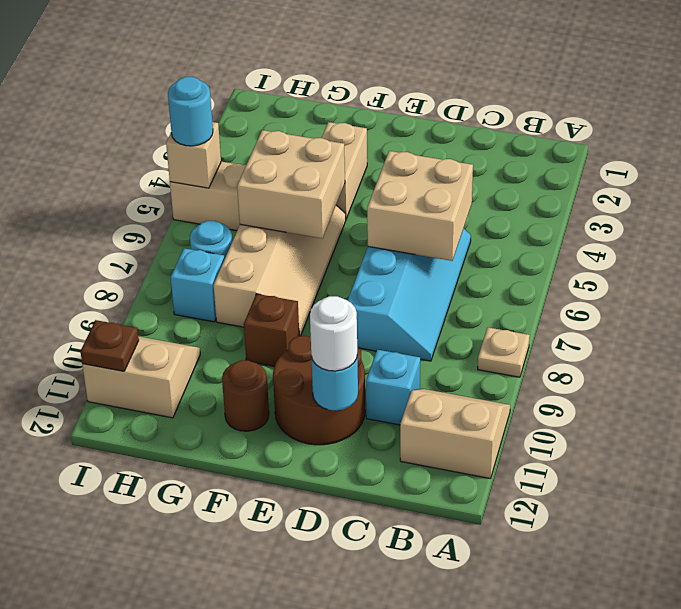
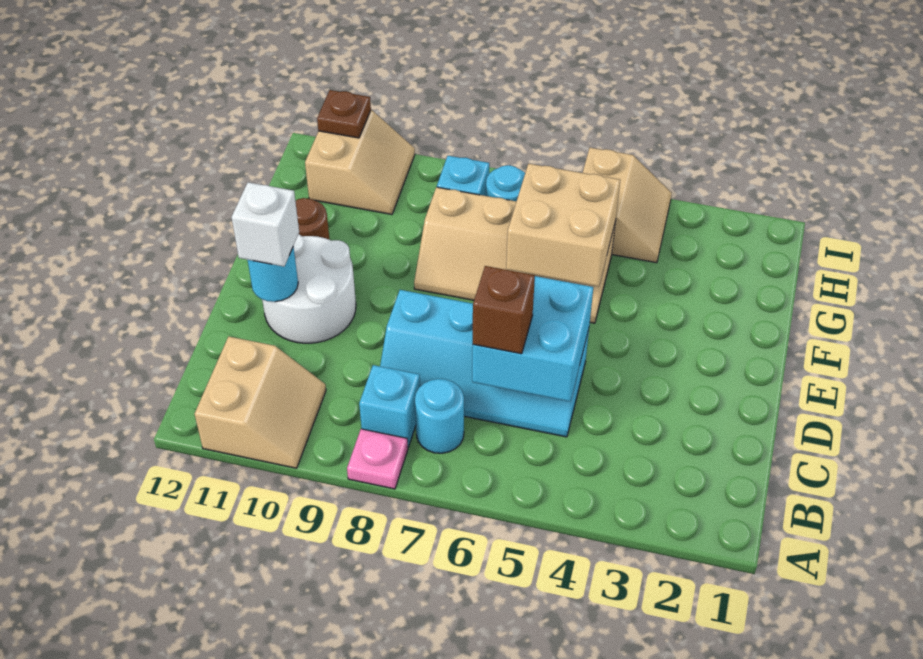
tan 1x1 plate [478,327,530,377] -> pink 1x1 plate [347,429,408,489]
tan 2x2 brick [367,151,473,261] -> cyan 2x2 brick [472,276,593,401]
cyan 1x1 brick [366,350,420,425] -> cyan 1x1 brick moved to [359,365,420,447]
brown 2x2 round brick [273,336,365,445] -> white 2x2 round brick [262,234,356,343]
white 1x1 round brick [310,296,357,371] -> white 1x1 brick [232,182,299,266]
tan 1x2 brick [322,122,367,219] -> none
brown 1x1 brick [244,294,299,366] -> brown 1x1 brick moved to [473,266,535,354]
tan 1x1 brick [166,122,221,188] -> none
cyan 1x1 round brick [168,77,213,146] -> cyan 1x1 round brick moved to [415,379,464,453]

